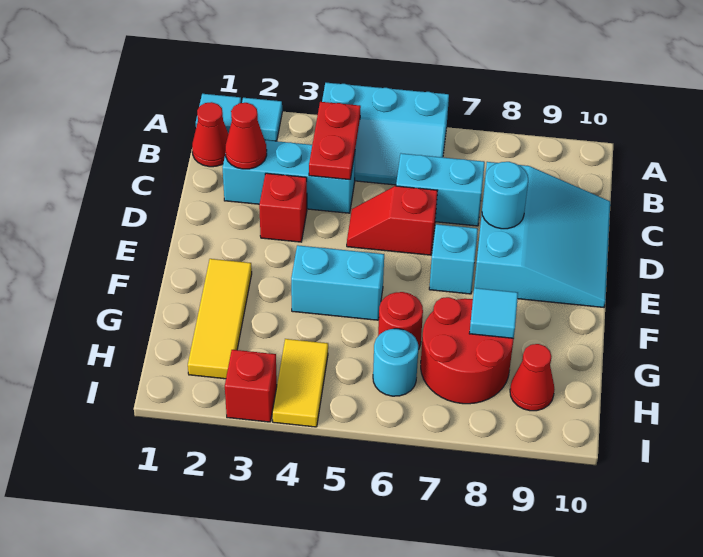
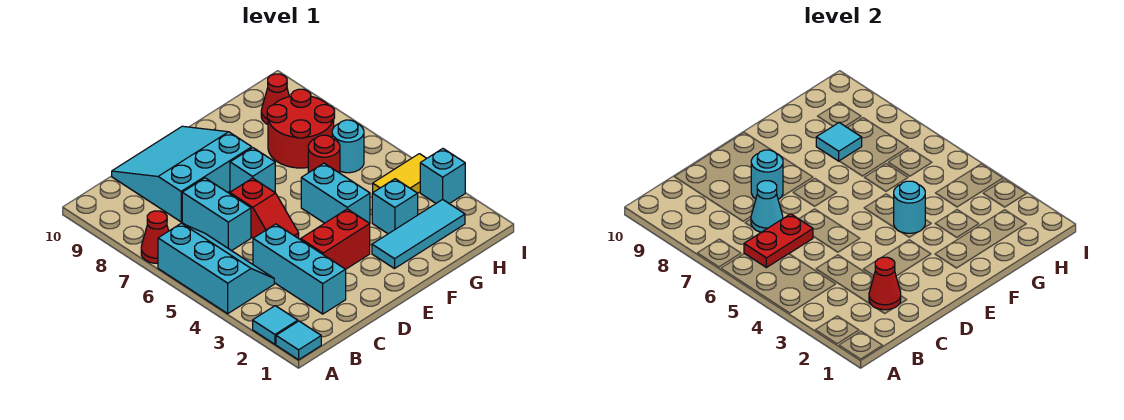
red 1x1 cone [192,102,228,167] -> red 1x1 cone moved to [141,211,168,263]
red 1x2 plate [309,102,361,180] -> red 1x2 plate moved to [744,214,813,268]
none -> cyan 1x1 cone [751,181,783,232]
red 1x1 brick [259,173,307,242] -> red 1x2 brick [301,209,370,269]
yellow 1x3 tile [188,259,252,379] -> cyan 1x3 tile [372,199,465,269]
none -> cyan 1x1 round brick [894,181,925,233]
none -> cyan 1x1 brick [372,179,418,234]
red 1x1 brick [225,350,277,422] -> cyan 1x1 brick [420,149,465,204]

